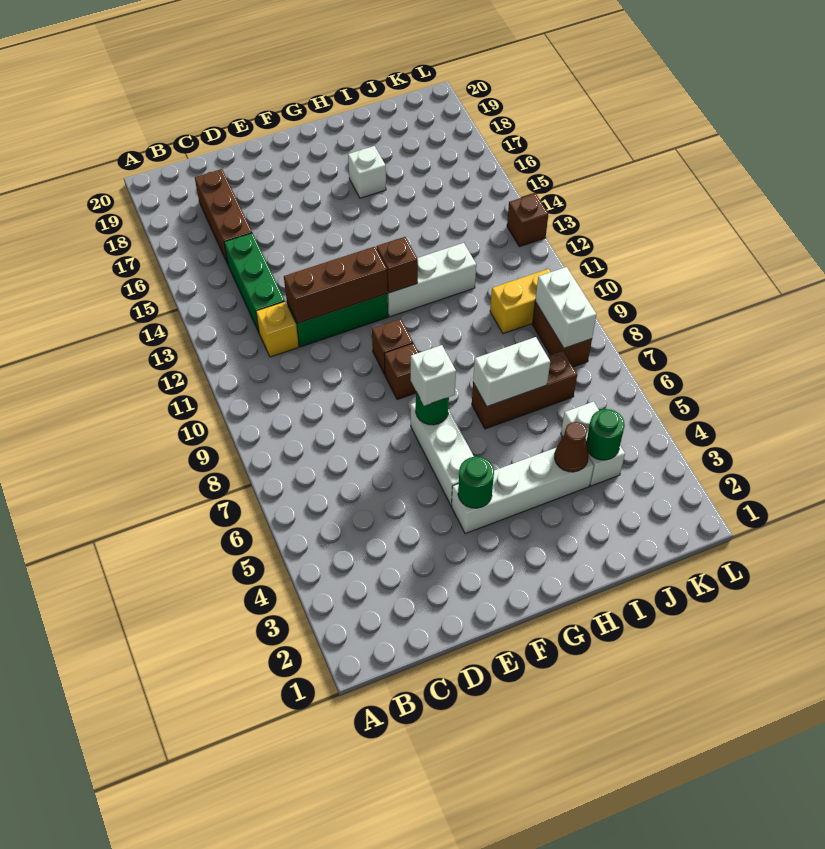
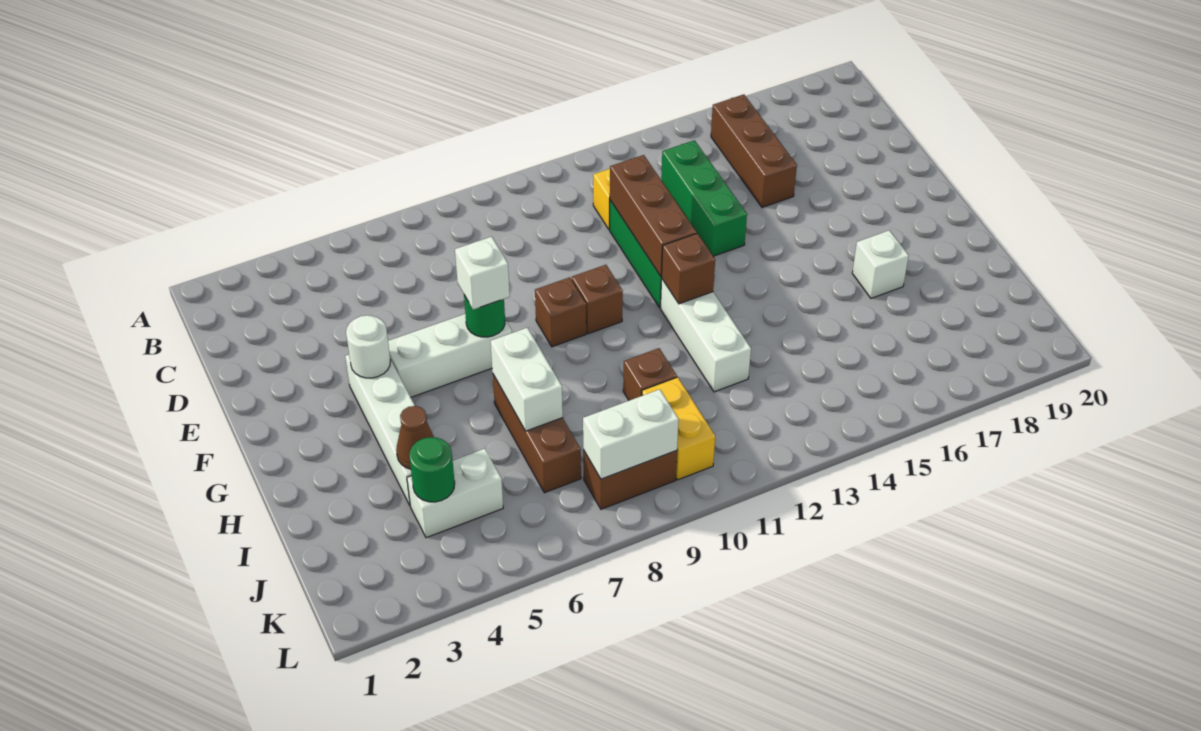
green 1x3 brick [224,233,285,332] -> green 1x3 brick turned to [661,140,747,256]
brown 1x3 brick [195,169,252,264] -> brown 1x3 brick turned to [711,95,797,207]
green 1x1 round brick [458,457,494,508] -> white 1x1 round brick [346,315,391,378]
brown 1x1 brick [507,193,548,247] -> brown 1x1 brick moved to [623,348,677,401]

